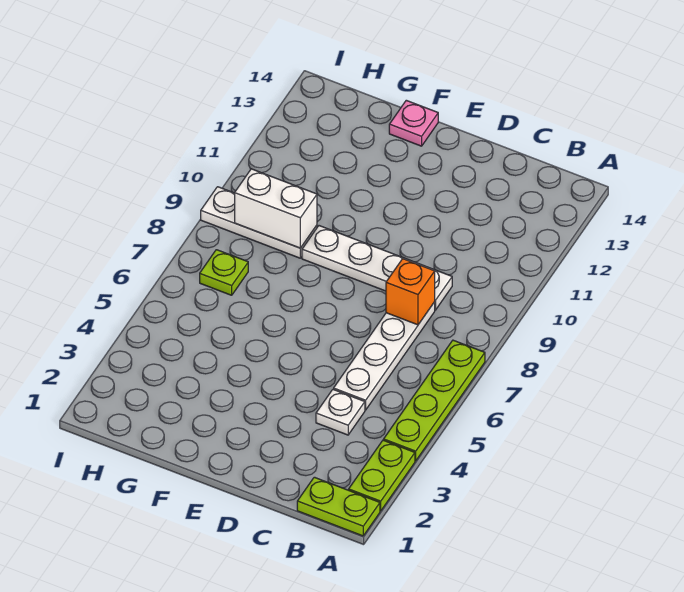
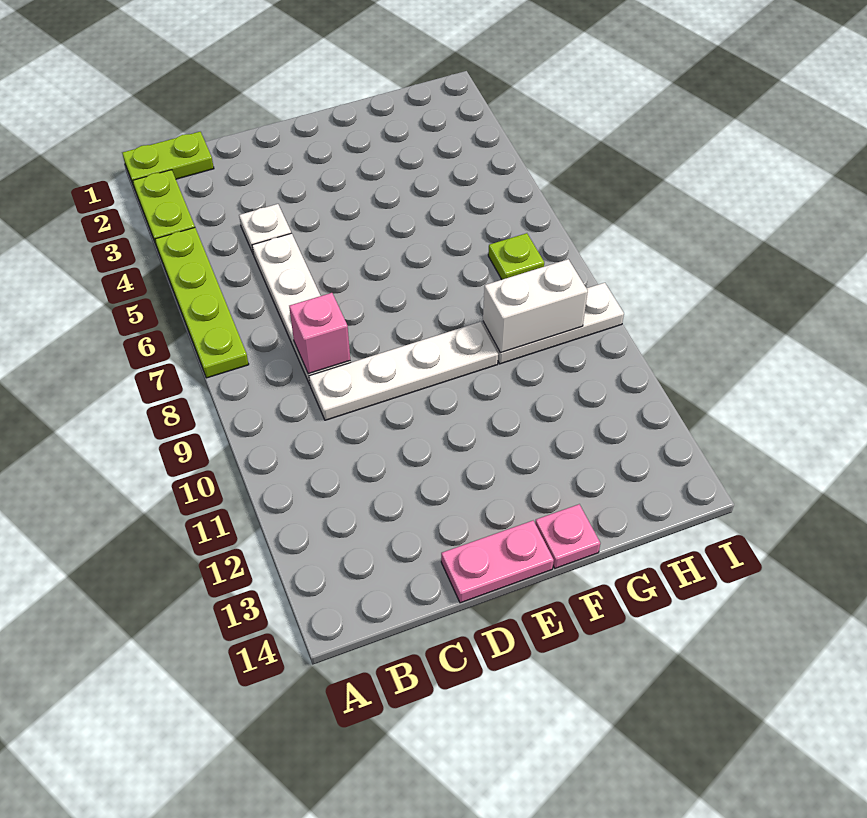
orange 1x1 brick [386,259,435,325] -> pink 1x1 brick [289,293,350,374]
none -> pink 1x2 plate [441,521,554,603]

